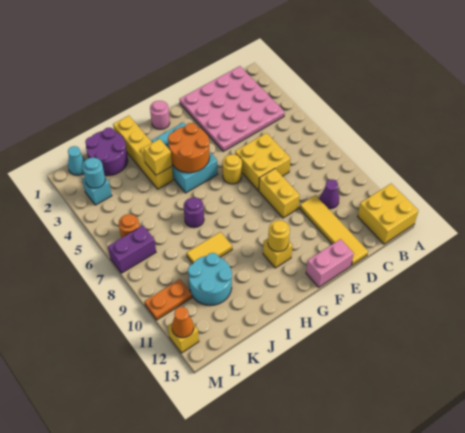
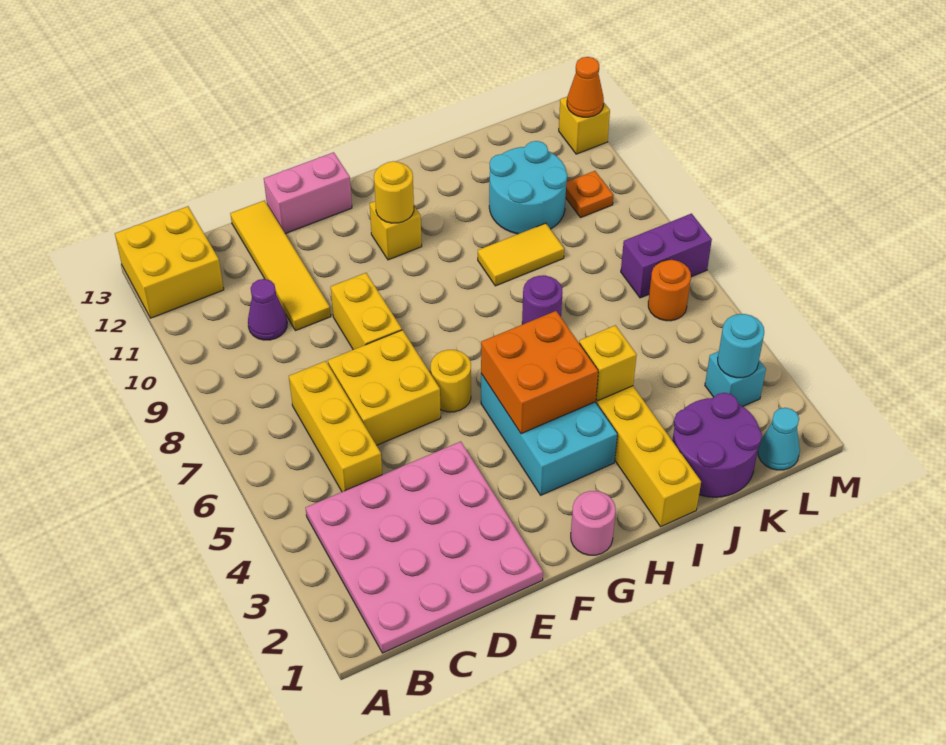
none -> yellow 1x3 brick [289,361,382,492]
orange 2x2 round brick [168,123,210,173] -> orange 2x2 brick [481,311,598,434]
orange 1x2 plate [145,279,192,320] -> orange 1x1 plate [566,171,613,218]

